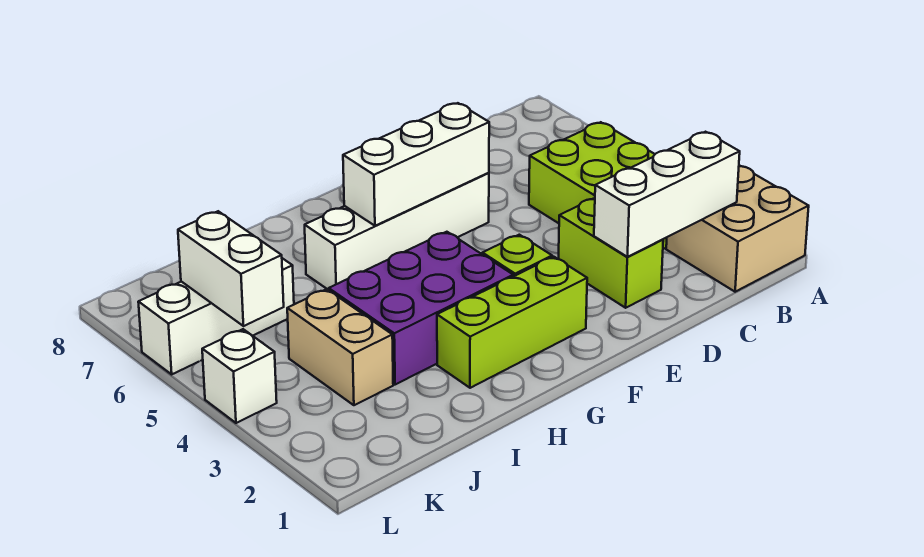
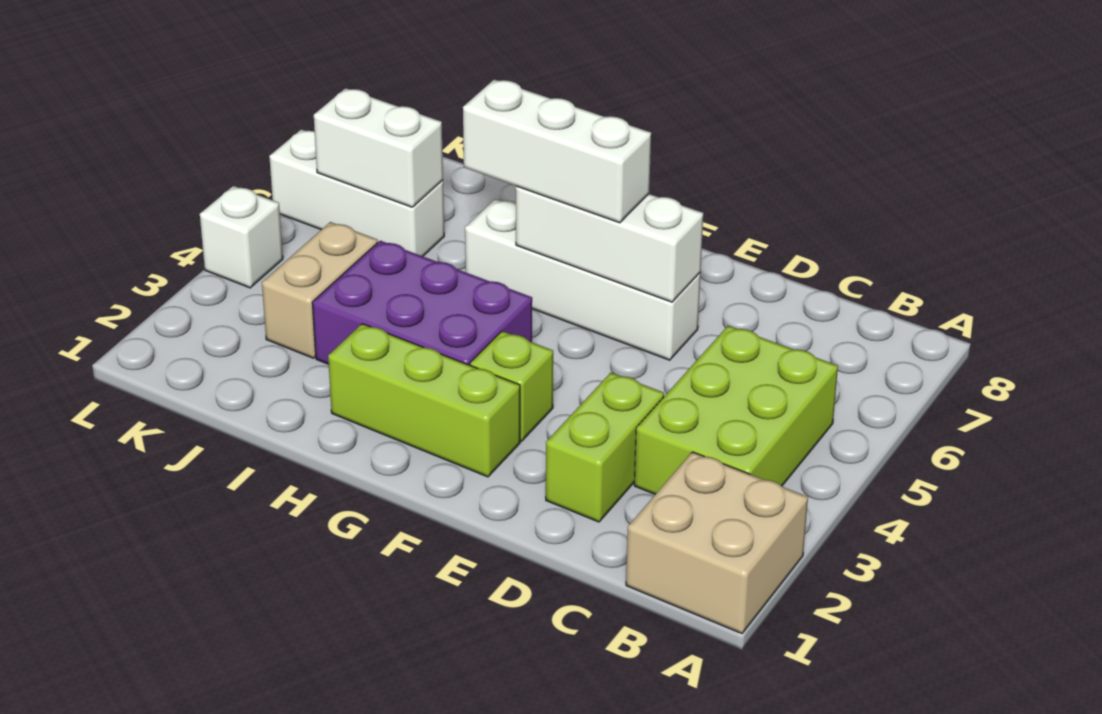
white 1x3 brick [594,132,740,257] -> white 1x3 brick moved to [463,79,651,223]
white 1x2 brick [178,211,284,326] -> white 1x2 brick turned to [314,88,443,207]

